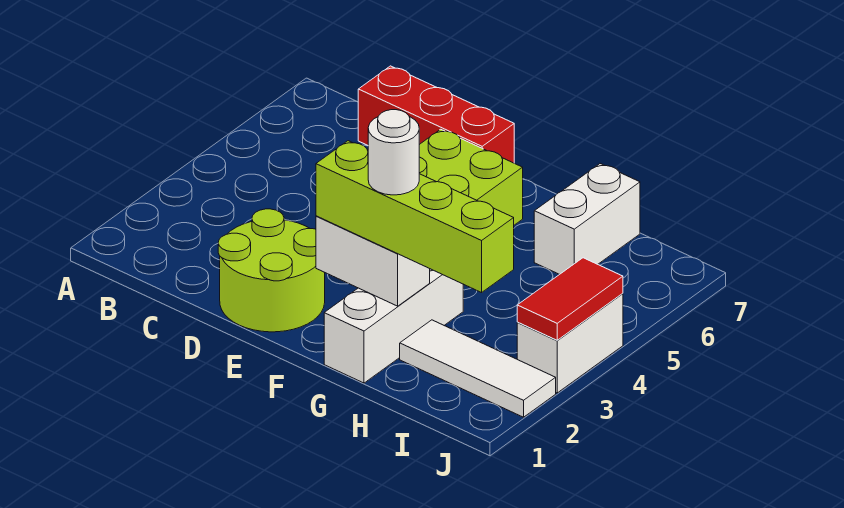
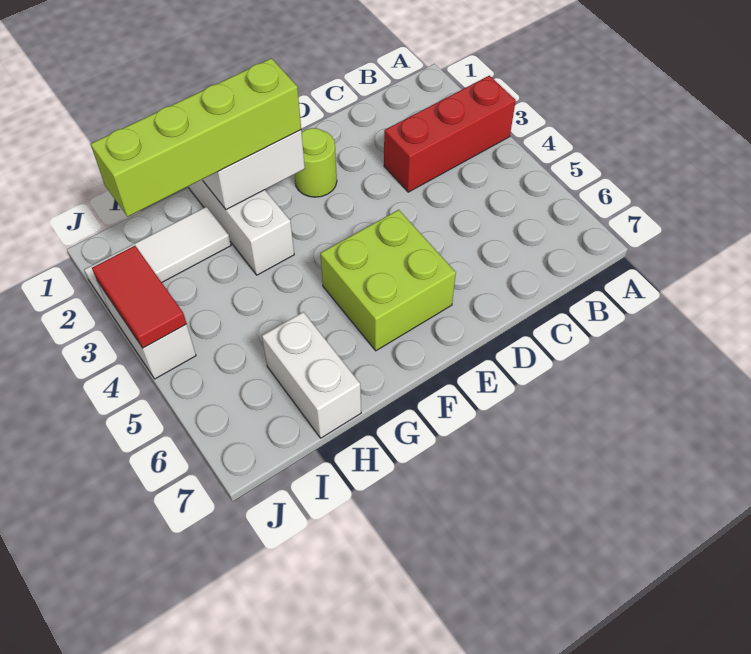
red 1x3 brick [358,66,514,163] -> red 1x3 brick moved to [384,76,516,192]
lime 2x2 round brick [218,209,325,332] -> lime 1x1 round brick [294,128,337,197]
white 1x1 round brick [368,110,419,195] -> none

